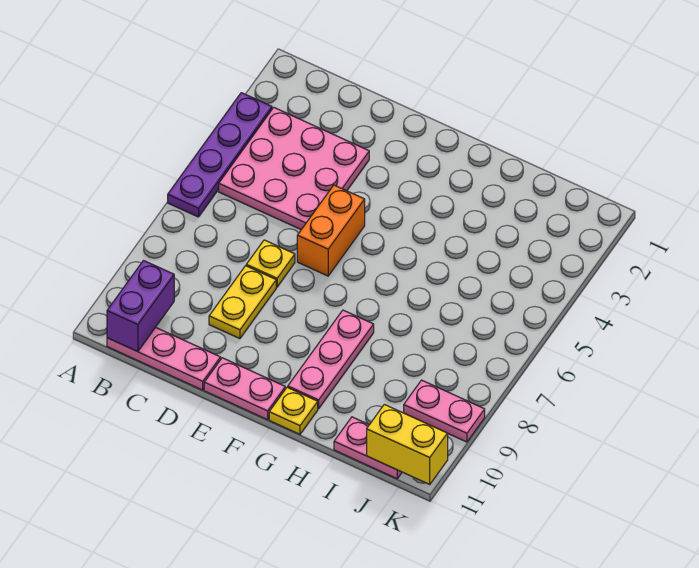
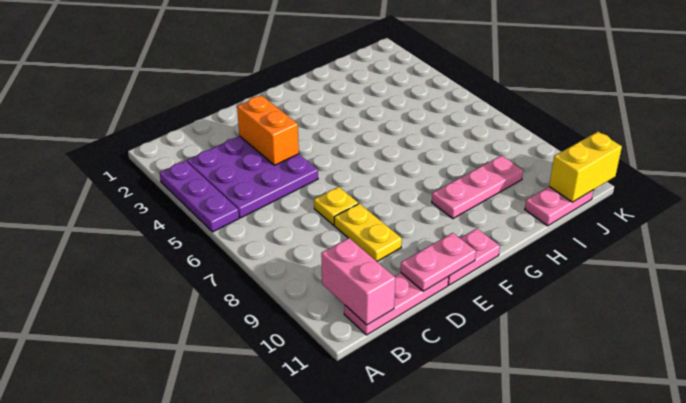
purple 1x4 plate [168,93,272,217] -> purple 1x3 plate [160,161,239,232]
pink 3x3 plate [219,108,369,230] -> purple 3x3 plate [187,136,318,218]
purple 1x2 brick [107,261,174,352] -> pink 1x2 brick [321,238,395,325]
orange 1x2 brick [297,185,365,276] -> orange 1x2 brick moved to [237,95,299,165]
pink 1x3 plate [288,310,374,409] -> pink 1x3 plate turned to [432,156,523,219]
yellow 1x1 plate [269,387,318,434] -> none
pink 1x2 plate [404,380,485,442] -> pink 1x2 plate moved to [401,233,476,291]

